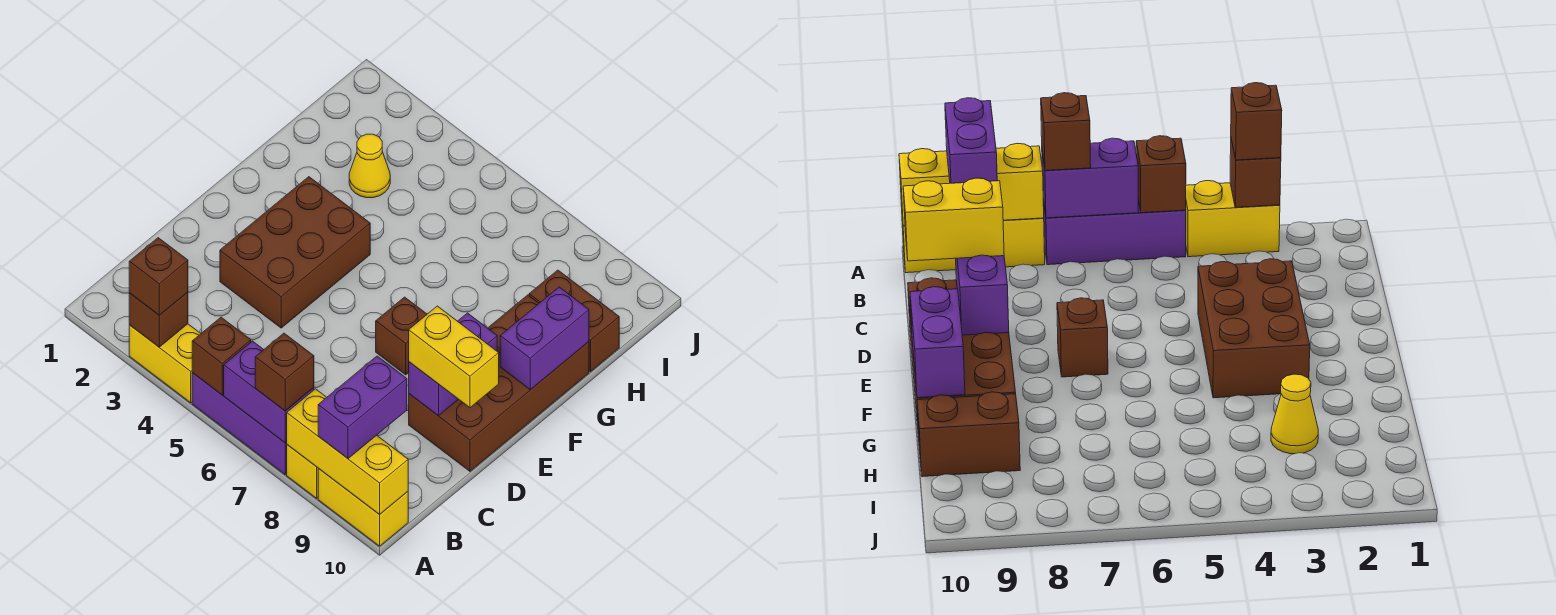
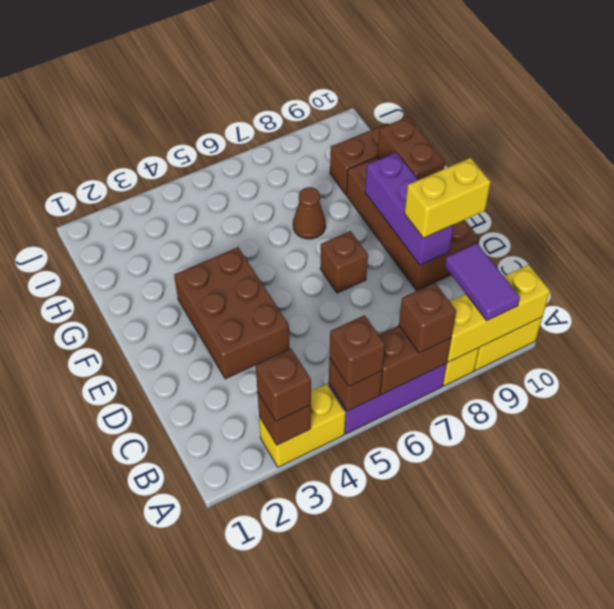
none -> brown 1x1 brick [329,315,385,386]
purple 1x2 brick [224,341,314,443] -> brown 1x2 brick [379,325,451,394]
purple 1x2 brick [318,356,407,459] -> purple 1x2 tile [445,243,520,320]
purple 1x2 brick [409,313,497,416] -> purple 1x3 brick [365,153,454,265]
purple 1x2 brick [500,287,589,390] -> brown 1x2 brick [377,117,445,180]
none -> brown 1x1 cone [293,187,326,239]
yellow 1x1 cone [349,134,390,198] -> none

